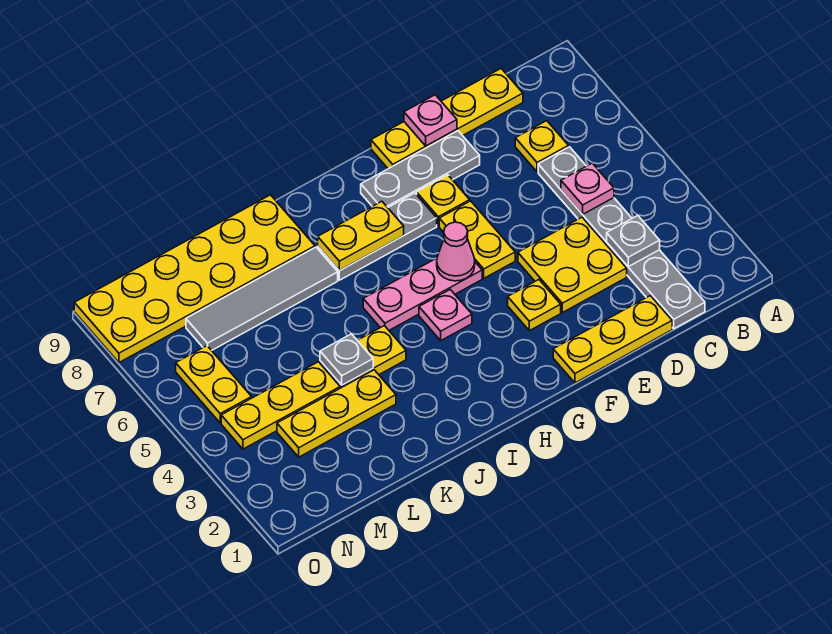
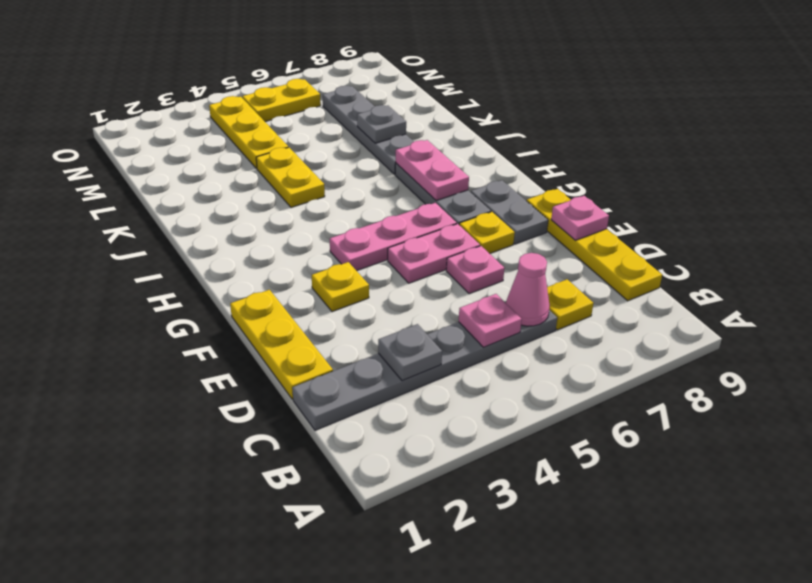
yellow 2x2 plate [518,217,627,313] -> none
grey 1x3 plate [361,131,480,207] -> grey 1x2 plate [471,180,548,244]
yellow 1x2 plate [439,201,515,278] -> pink 1x2 plate [388,224,480,283]
pink 1x3 plate [363,258,482,330] -> pink 1x3 plate turned to [330,203,457,271]
pink 1x1 cone [437,222,475,281] -> pink 1x1 cone moved to [506,253,550,326]
pink 1x1 plate [419,290,472,340] -> pink 1x1 plate moved to [446,246,504,294]
yellow 1x2 plate [318,201,404,271] -> pink 1x2 plate [396,140,469,201]
grey 1x4 tile [186,247,338,351] -> grey 1x4 plate [323,86,414,174]
yellow 2x6 plate [74,195,315,362] -> none
yellow 1x3 plate [277,370,396,457] -> none
grey 1x1 plate [320,334,373,385] -> grey 1x1 plate moved to [357,105,406,143]

